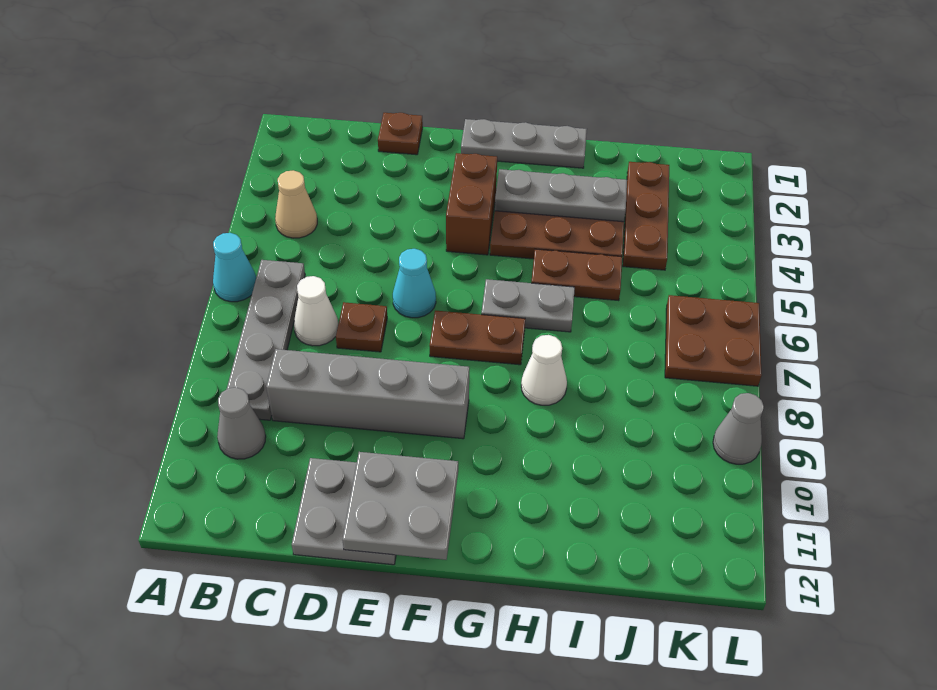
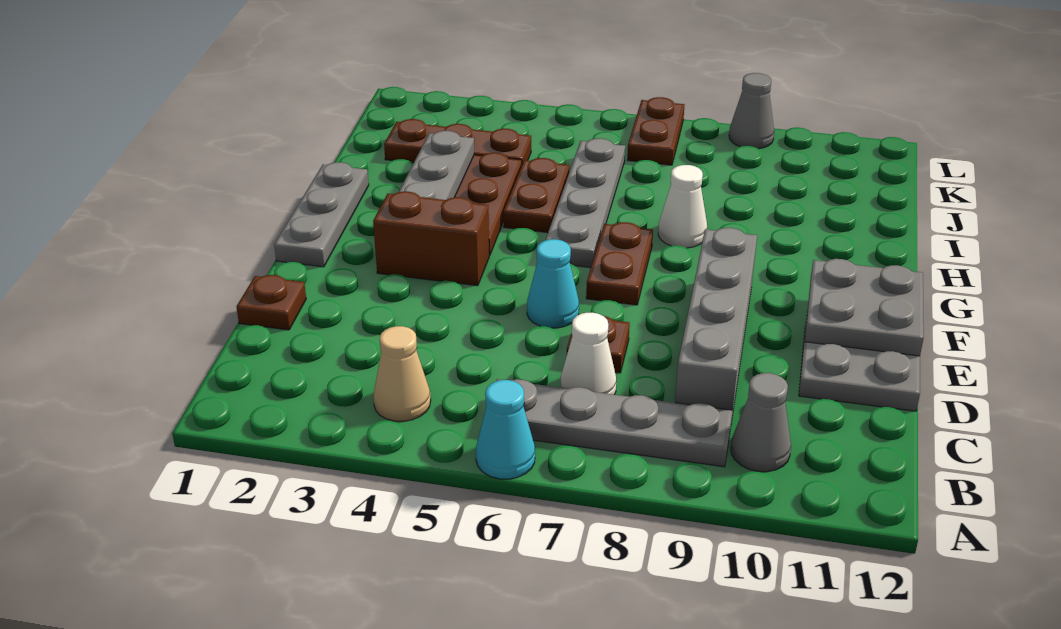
grey 1x2 plate [481,279,575,332] -> grey 1x4 plate [546,138,625,268]
brown 2x2 plate [665,295,762,386] -> brown 1x2 plate [627,97,684,165]

